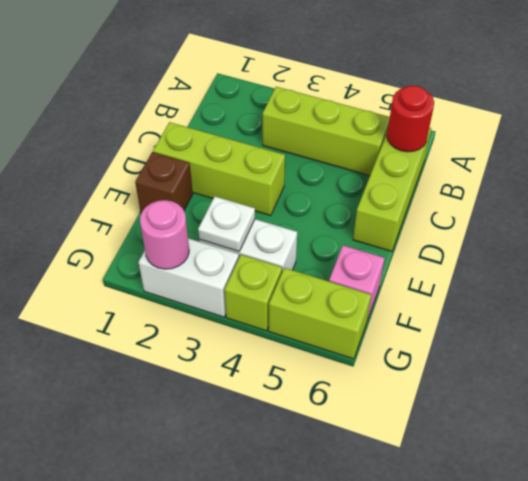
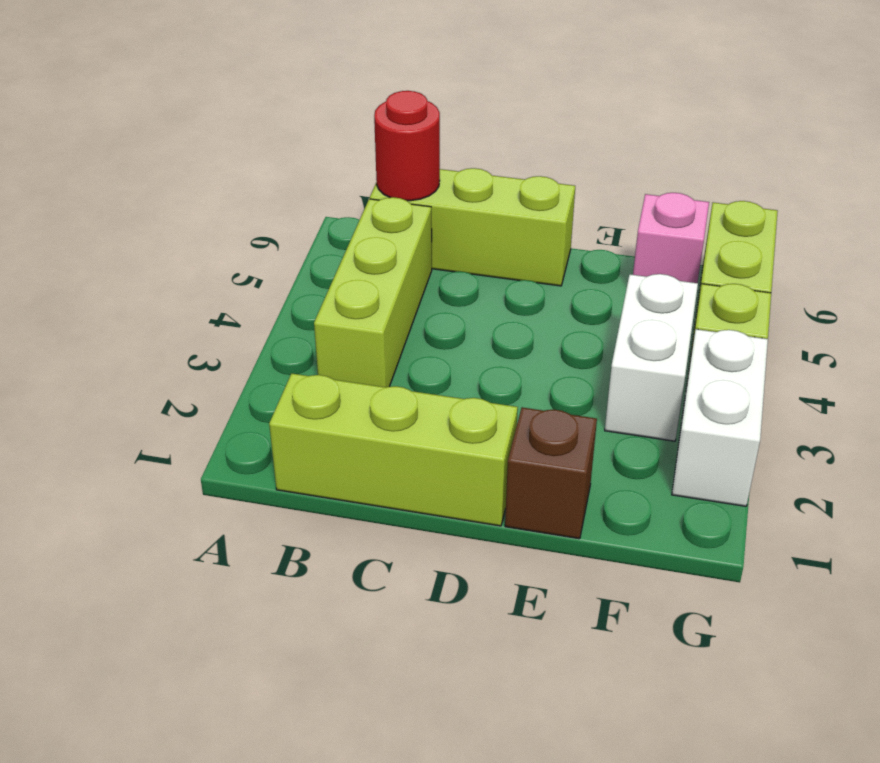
lime 1x3 brick [153,122,285,216] -> lime 1x3 brick turned to [269,373,518,526]
white 1x1 plate [198,197,255,252] -> none
pink 1x1 round brick [140,200,189,269] -> none

